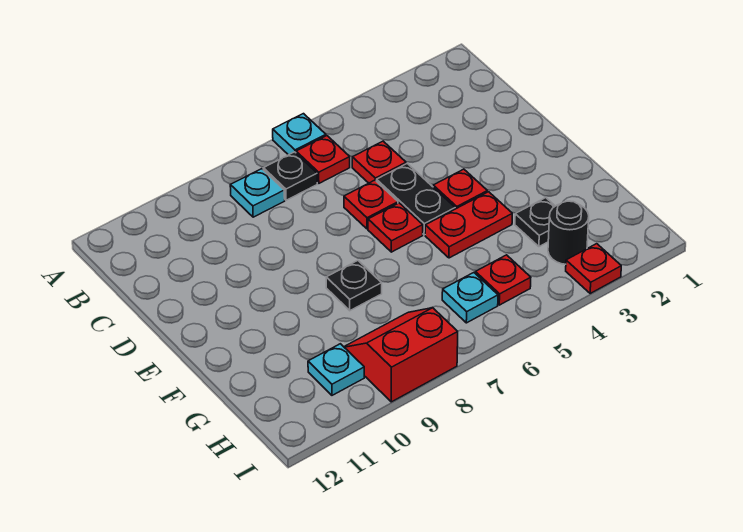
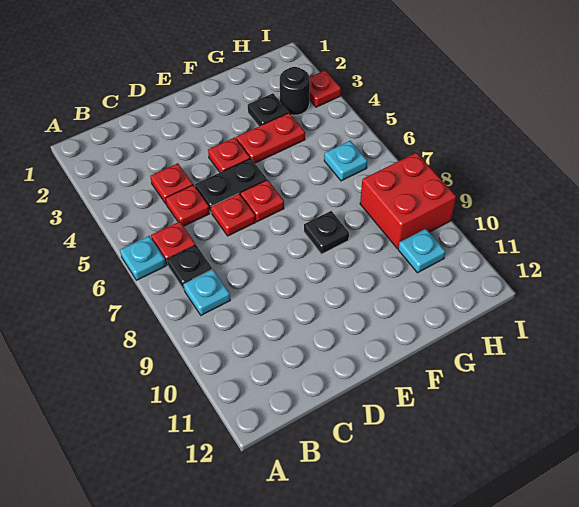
red 1x2 plate [425,192,512,258] -> red 1x2 plate turned to [236,113,305,163]
red 1x1 plate [475,255,531,305] -> red 1x1 plate moved to [150,163,193,204]
red 2x2 slope [344,308,458,402] -> red 2x2 brick [360,153,456,249]

